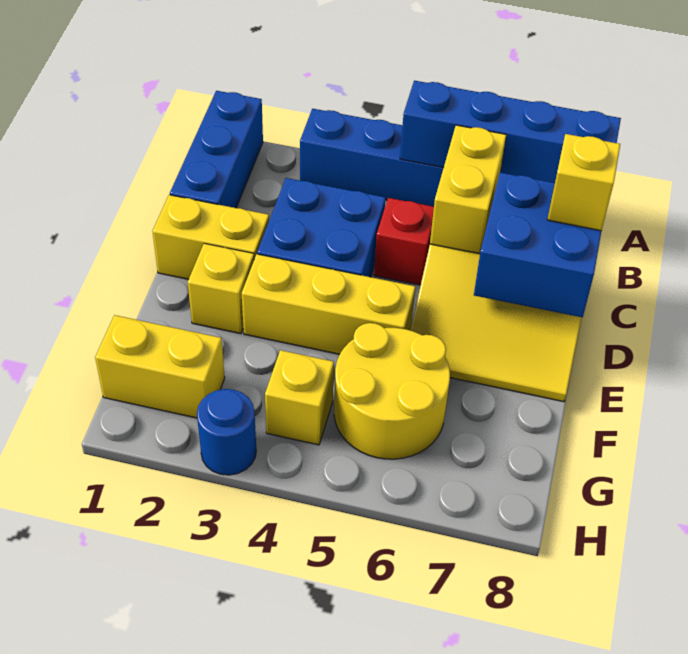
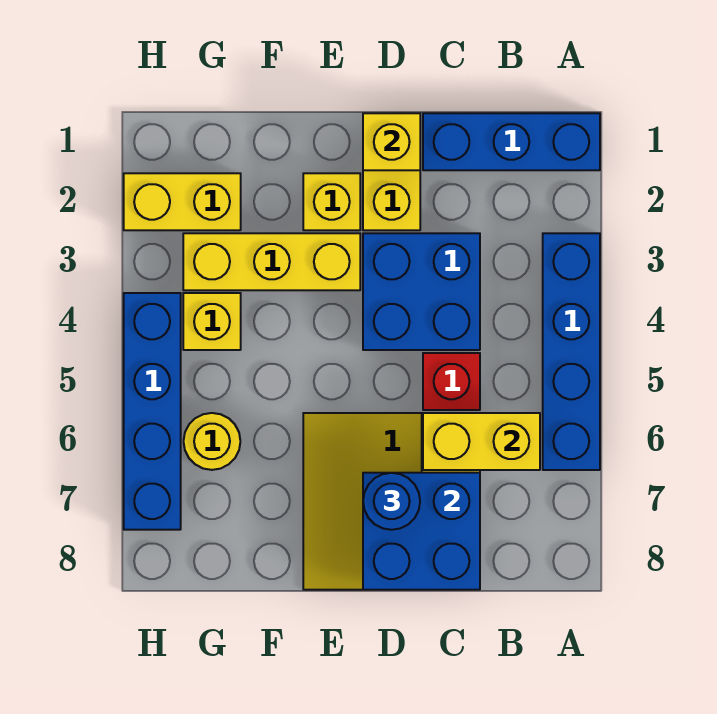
blue 1x4 brick [400,81,621,183] -> blue 1x4 brick moved to [124,293,181,530]
yellow 1x1 brick [547,134,620,231] -> yellow 1x1 brick moved to [363,113,420,170]
yellow 1x3 brick [242,254,415,354] -> yellow 1x3 brick turned to [183,233,360,290]
yellow 2x2 round brick [334,323,450,459] -> yellow 1x1 round brick [184,413,240,470]
yellow 1x2 brick [95,315,225,418] -> yellow 1x2 brick turned to [124,173,241,230]
blue 1x1 round brick [197,389,256,475] -> blue 1x1 round brick moved to [363,473,420,530]

